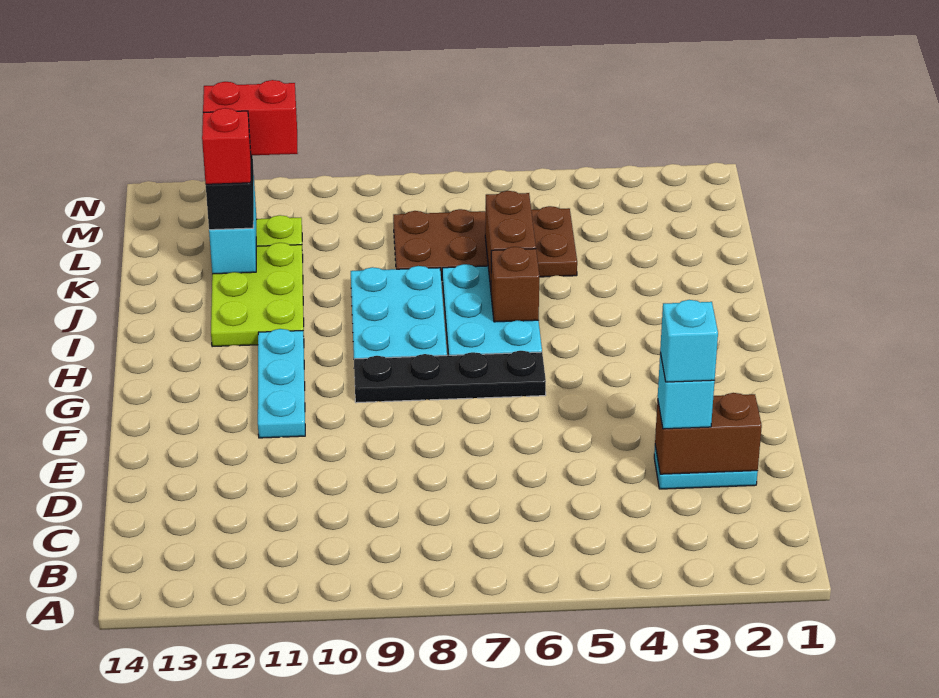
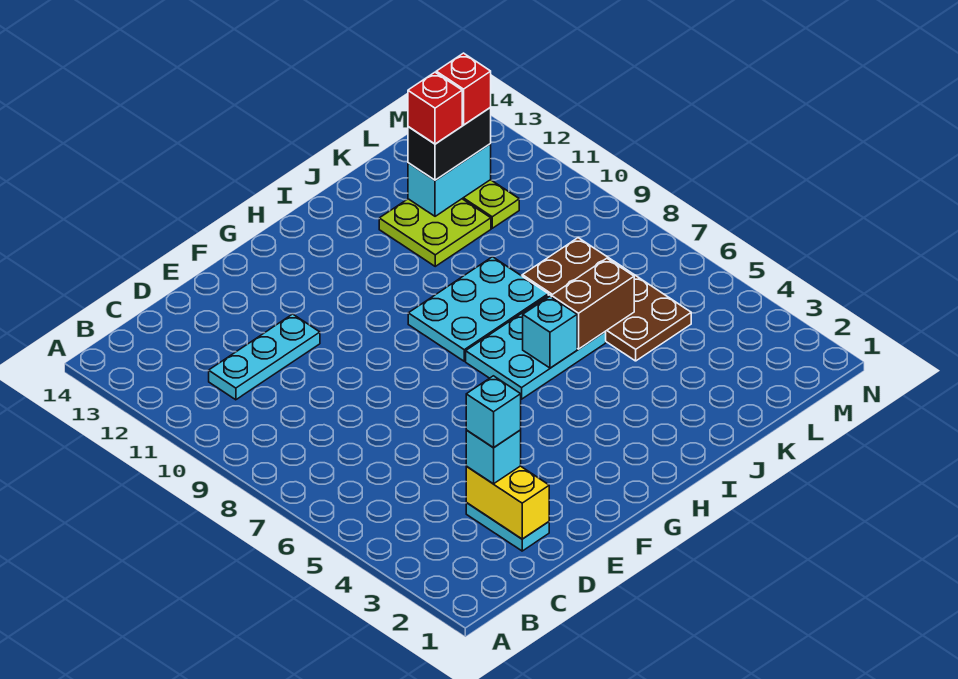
brown 1x2 brick [655,393,762,474] -> yellow 1x2 brick [466,466,549,539]
cyan 1x3 plate [258,329,305,438] -> cyan 1x3 plate moved to [209,314,320,400]
black 1x4 plate [354,351,546,403] -> none
brown 1x1 brick [491,247,539,322] -> cyan 1x1 brick [523,297,577,368]
lime 2x3 plate [211,243,304,347] -> lime 2x2 plate [379,199,491,266]
red 1x2 brick [203,80,298,155] -> red 1x1 brick [436,53,491,125]

